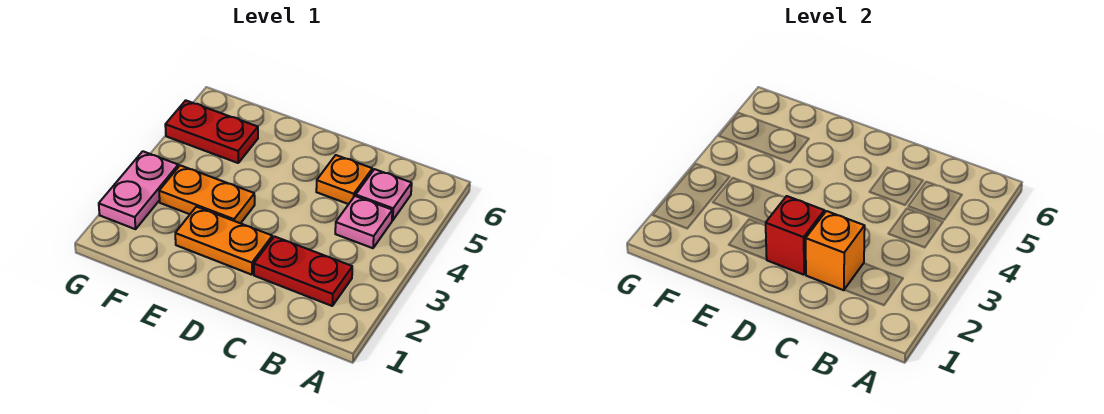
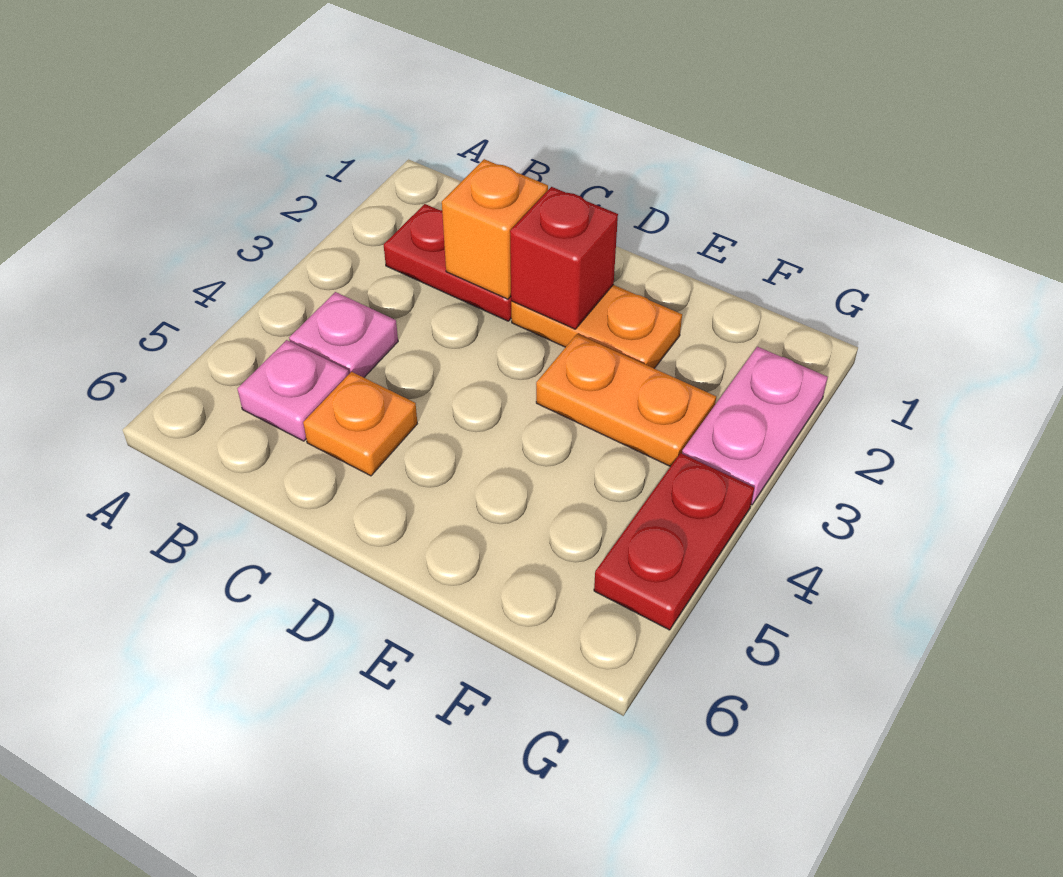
red 1x2 plate [165,100,258,163] -> red 1x2 plate turned to [594,453,754,630]

